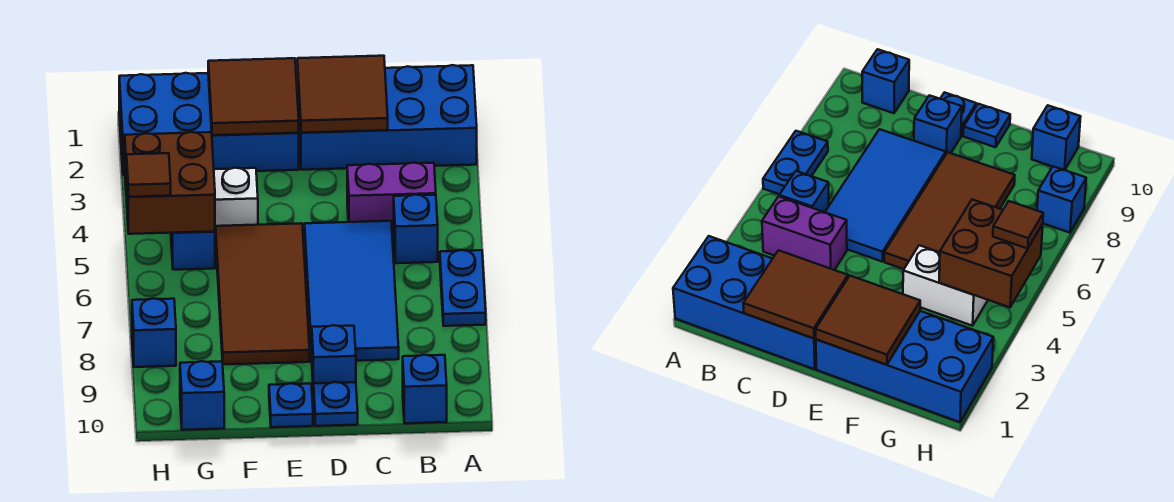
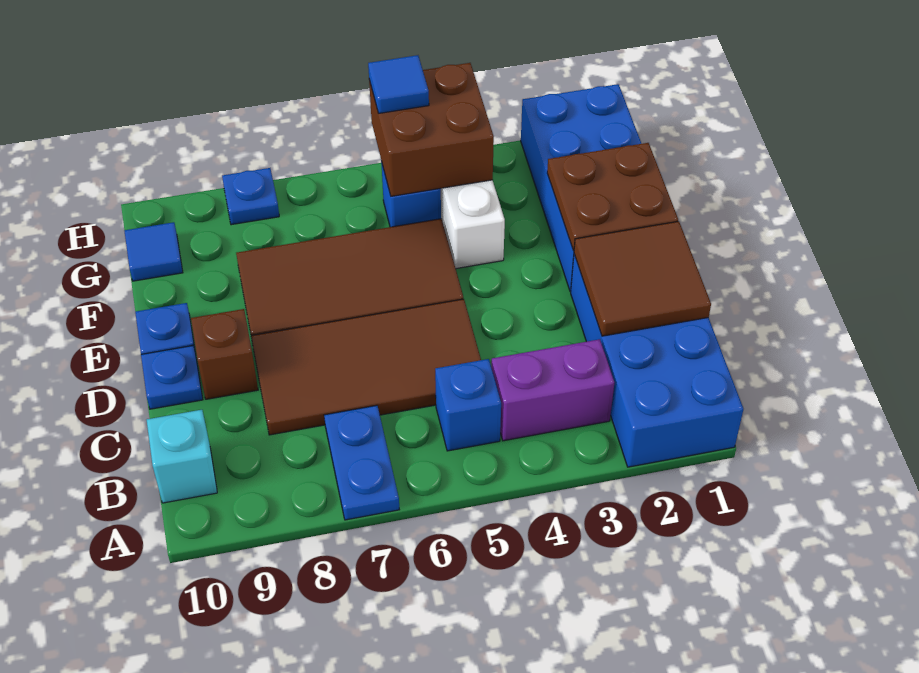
blue 1x2 plate [440,250,486,326] -> blue 1x2 plate turned to [324,405,399,520]
purple 1x2 brick [347,163,436,231] -> purple 1x2 brick turned to [491,339,614,441]
blue 1x1 brick [403,355,447,423] -> cyan 1x1 brick [147,410,217,503]
blue 2x4 tile [305,221,399,361] -> brown 2x4 tile [251,299,481,435]
blue 1x1 brick [312,325,356,394] -> brown 1x1 brick [191,309,258,399]
brown 2x2 tile [208,58,299,135] -> brown 2x2 plate [547,143,678,251]
blue 1x1 brick [180,361,224,430] -> blue 1x1 tile [124,222,183,281]
brown 1x1 tile [127,153,171,197] -> blue 1x1 tile [368,55,429,114]
blue 1x1 brick [132,298,176,367] -> blue 1x1 plate [222,168,279,225]

